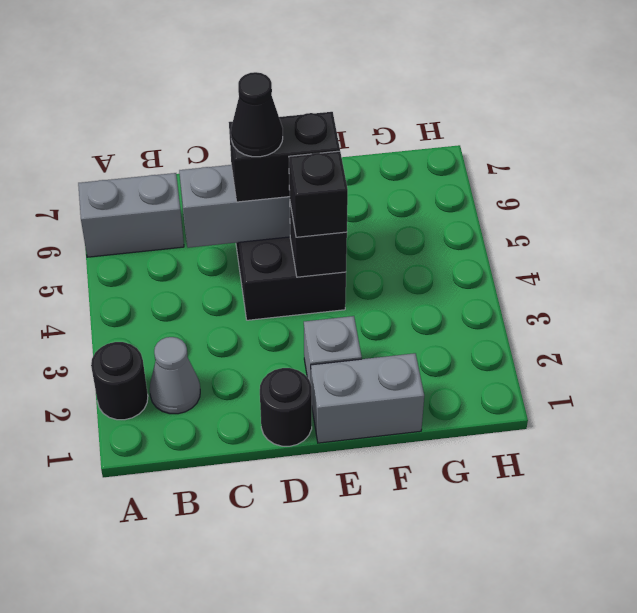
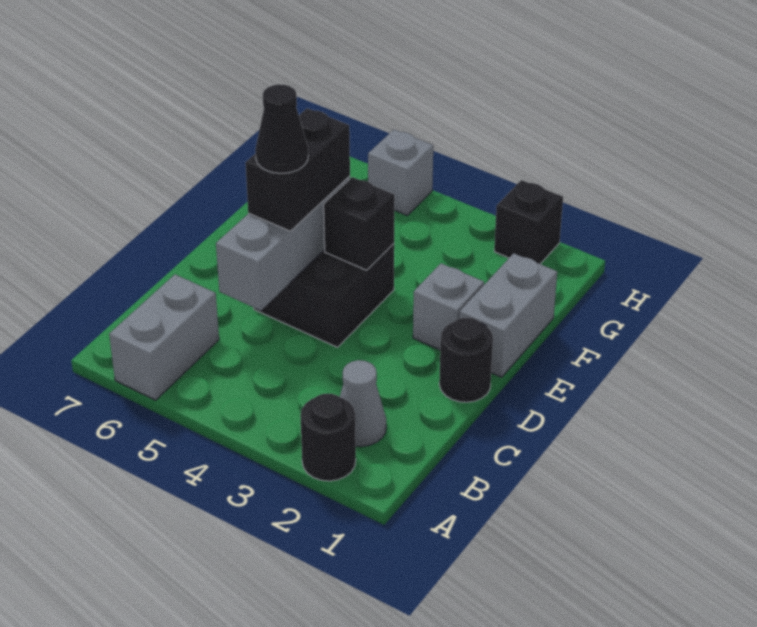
black 1x1 brick [289,151,348,237] -> black 1x1 brick moved to [494,180,563,264]
none -> grey 1x1 brick [368,130,433,215]

